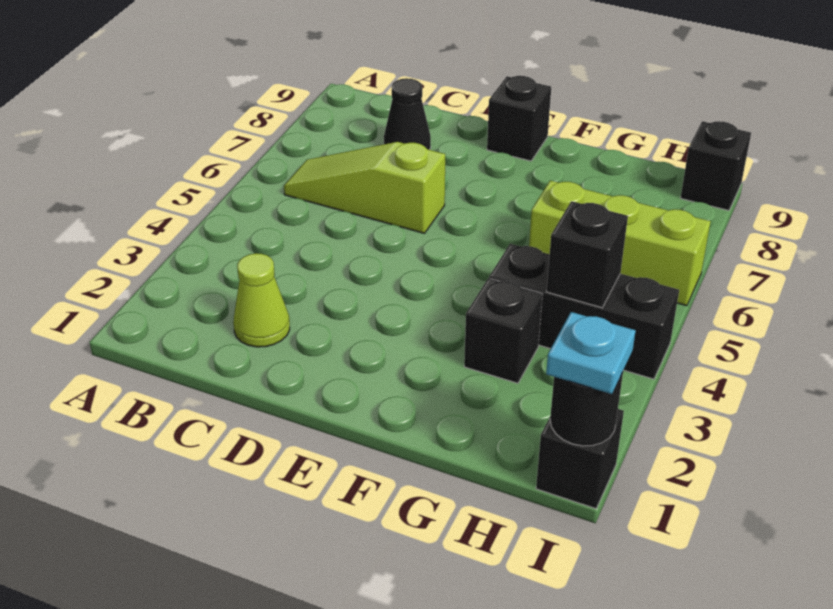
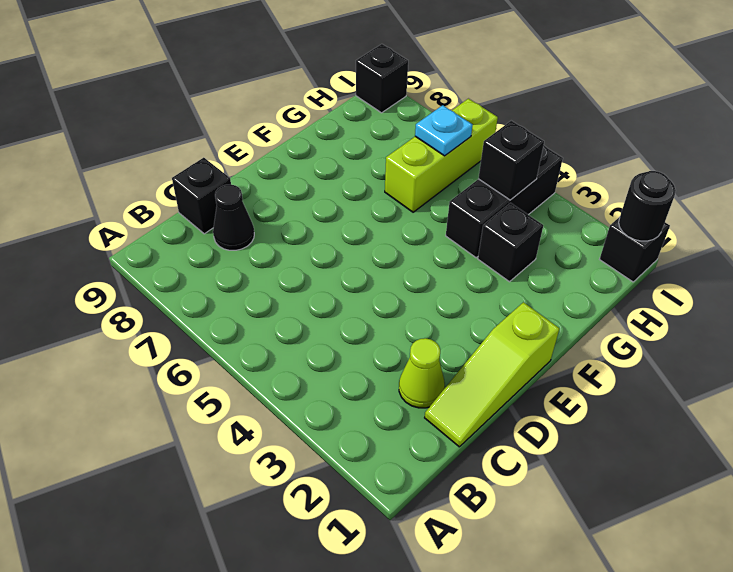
lime 1x3 slope [284,142,445,233] -> lime 1x3 slope moved to [425,302,559,447]
black 1x1 brick [487,76,551,161] -> black 1x1 brick moved to [172,158,231,234]
cyan 1x1 plate [546,312,636,394] -> cyan 1x1 plate moved to [415,105,472,156]

